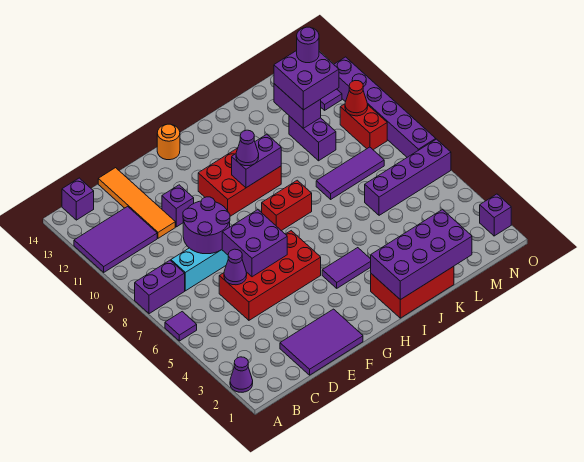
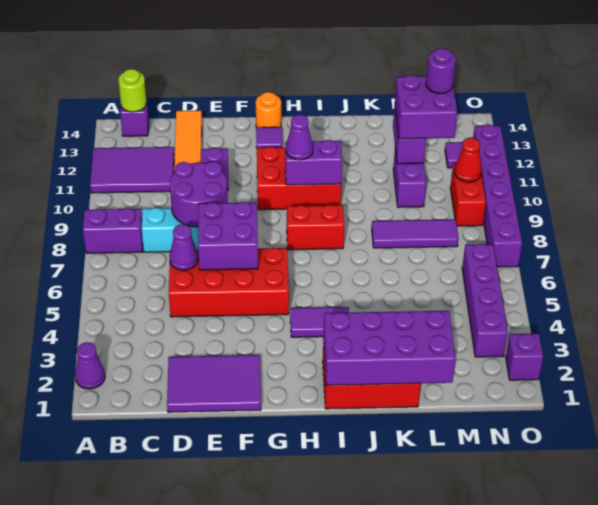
purple 1x1 tile [165,312,197,341] -> purple 1x1 tile moved to [256,127,282,148]
none -> lime 1x1 round brick [118,69,146,112]
purple 1x4 brick [365,139,451,215] -> purple 1x4 brick turned to [462,244,508,357]

